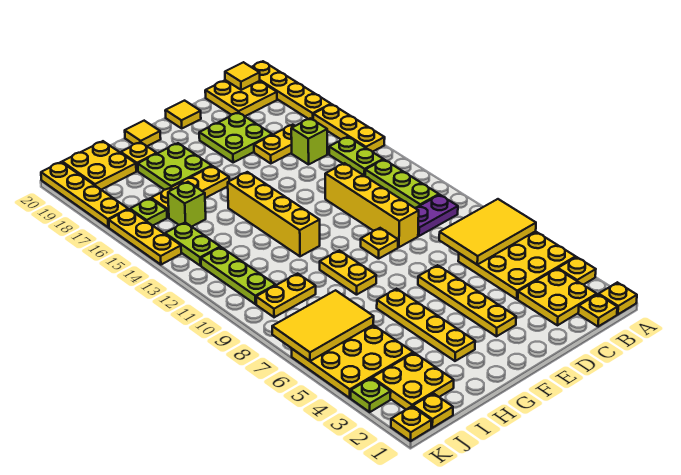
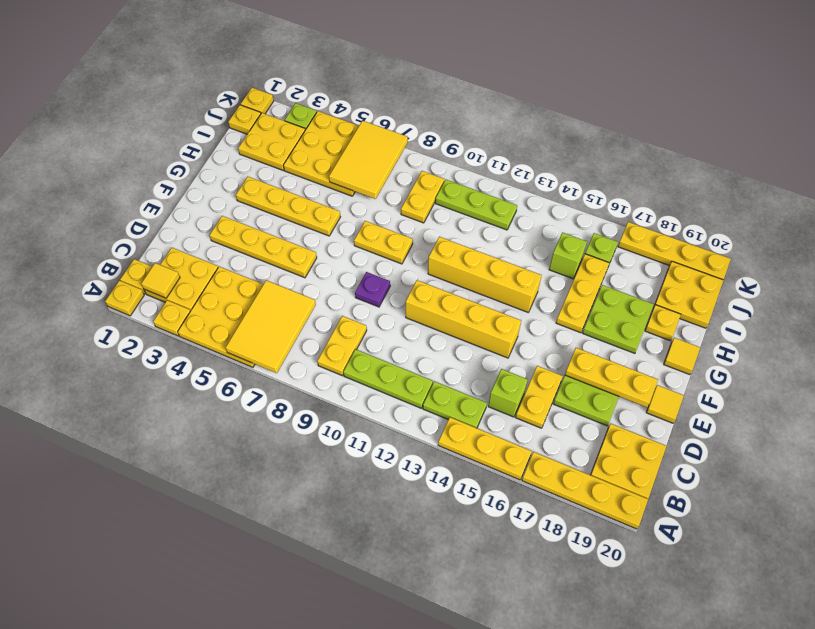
purple 1x2 plate [416,195,458,236] -> yellow 1x2 plate [317,316,367,376]
yellow 1x1 tile [225,62,260,90] -> yellow 1x1 tile moved to [141,263,180,298]
yellow 1x4 brick [325,163,419,247] -> yellow 1x4 brick moved to [406,280,521,358]
yellow 1x1 plate [361,228,398,259] -> purple 1x1 plate [355,272,390,307]
lime 1x2 plate [165,222,220,266] -> none
yellow 1x3 plate [109,209,181,265] -> yellow 1x3 plate moved to [565,348,658,407]

